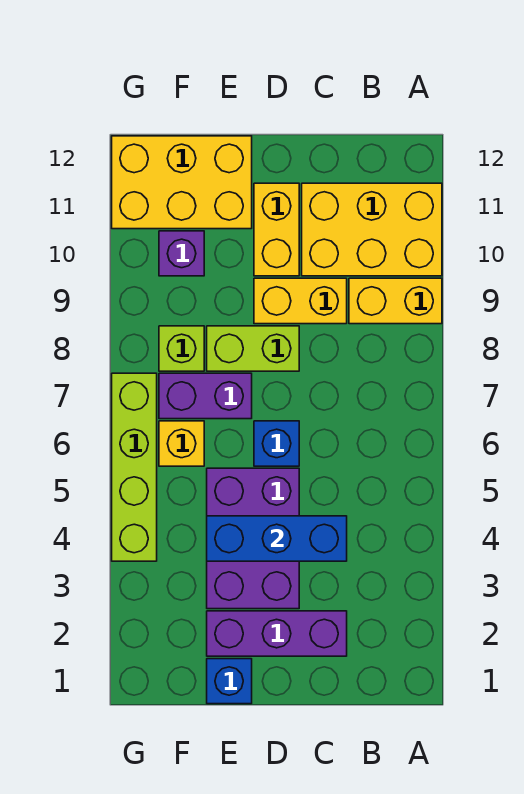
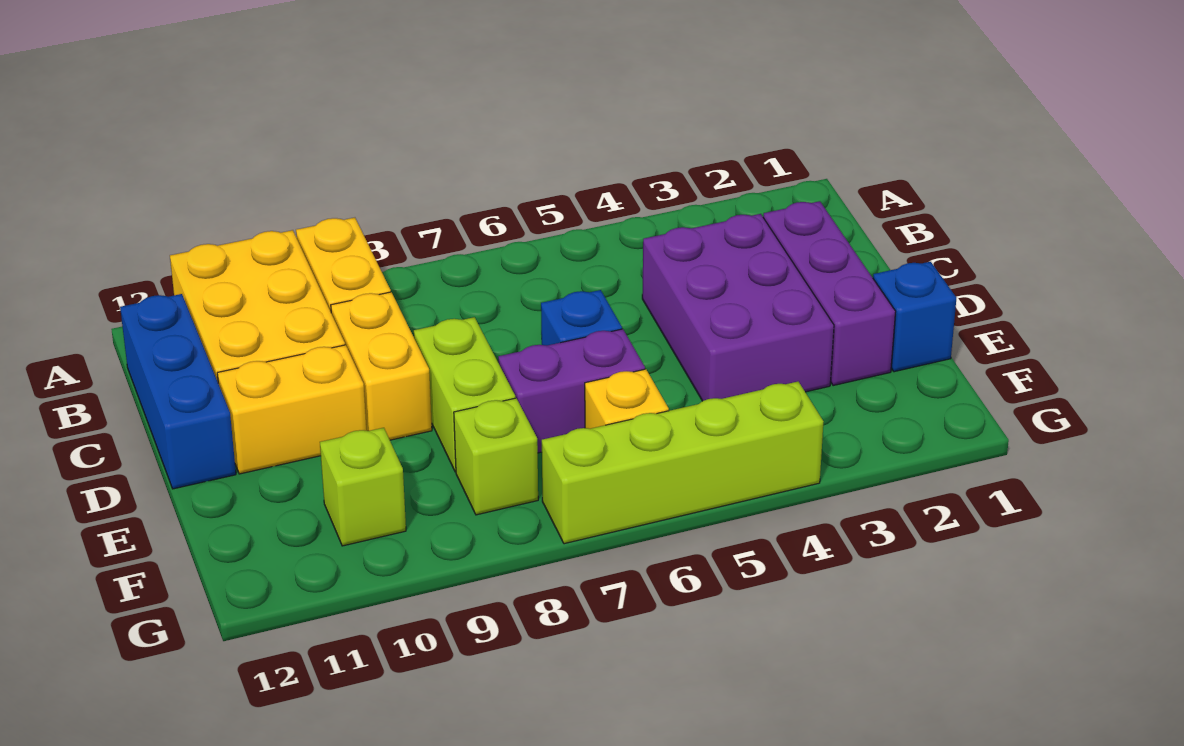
blue 1x3 brick [207,516,347,561] -> blue 1x3 brick moved to [120,294,236,489]
purple 2x3 brick [207,468,299,609] -> purple 2x3 brick turned to [642,214,834,401]
purple 1x2 brick [159,373,252,419] -> purple 1x2 brick turned to [498,329,645,453]
yellow 2x3 brick [112,136,252,229] -> none
purple 1x1 brick [159,231,204,276] -> lime 1x1 brick [320,428,406,546]

